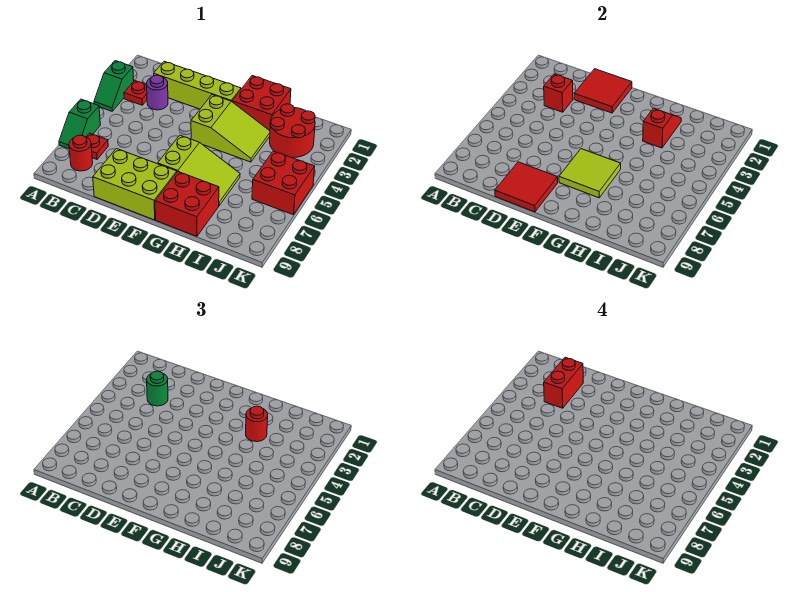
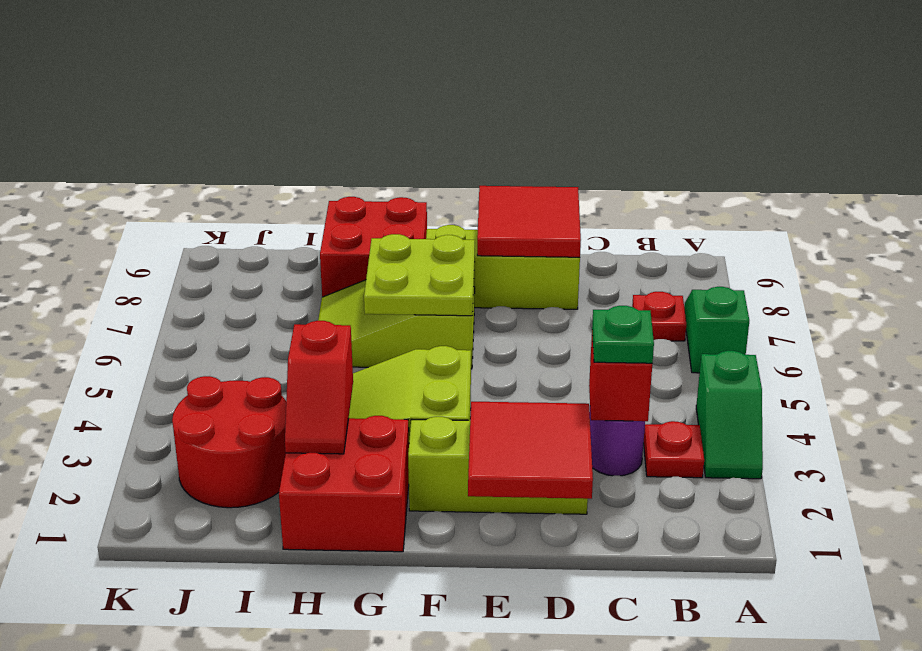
green 1x2 slope [94,61,134,111] -> green 1x2 slope turned to [696,351,763,479]
red 1x1 round brick [69,135,93,171] -> none
lime 1x4 brick [154,61,241,109] -> lime 1x3 brick [408,417,588,514]
red 1x2 brick [544,357,583,408] -> none
green 1x1 round brick [147,371,168,406] -> green 1x1 plate [592,306,654,363]
lime 2x3 brick [93,149,177,220] -> lime 1x3 brick [426,225,580,309]
lime 2x2 tile [559,149,621,198] -> lime 2x2 plate [364,234,475,316]
red 1x1 round brick [246,406,268,442] -> none
red 2x2 brick [252,151,315,215] -> none

